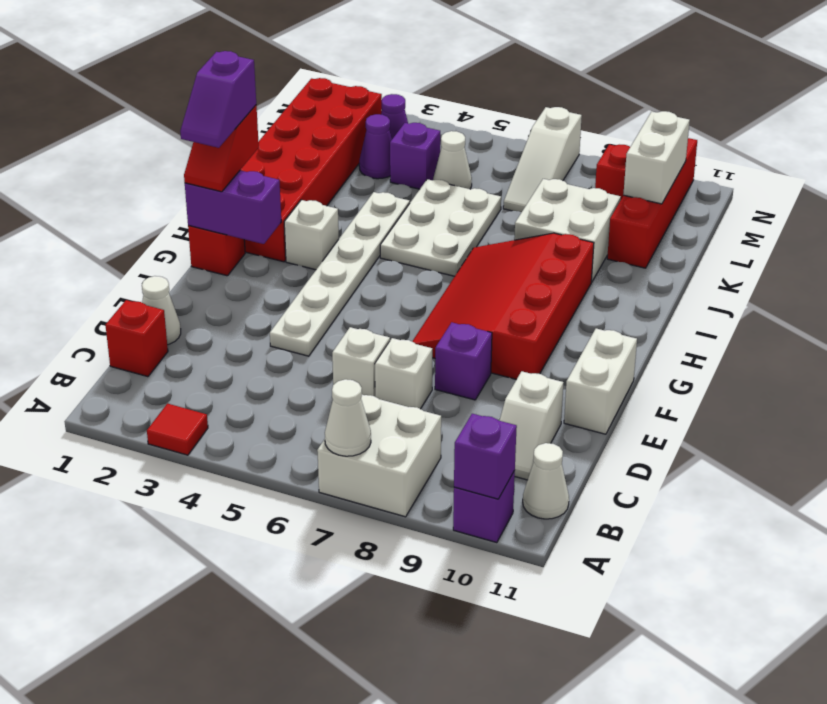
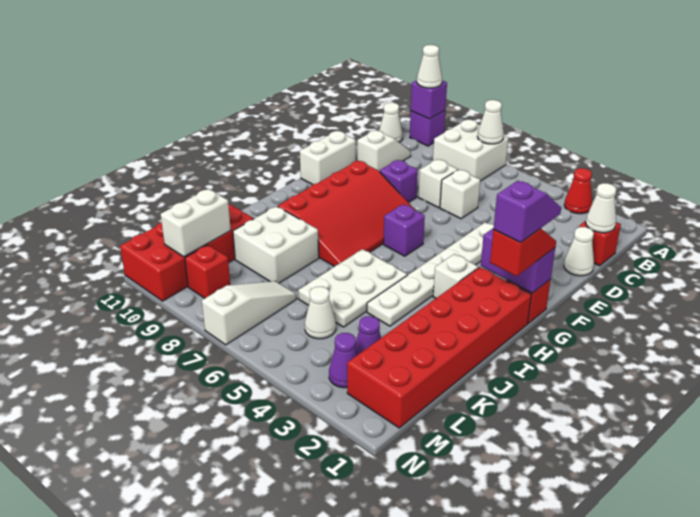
red 1x1 tile [147,404,208,455] -> red 1x1 cone [564,168,592,214]
none -> white 1x1 cone [417,45,442,88]
none -> white 1x1 cone [586,183,616,233]
red 1x4 brick [607,138,697,268] -> red 2x4 brick [120,204,254,301]
purple 1x1 brick [390,123,440,189] -> purple 1x1 brick moved to [383,204,425,256]

